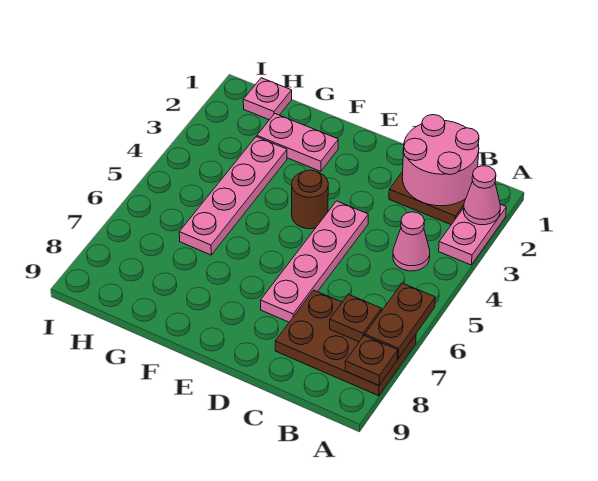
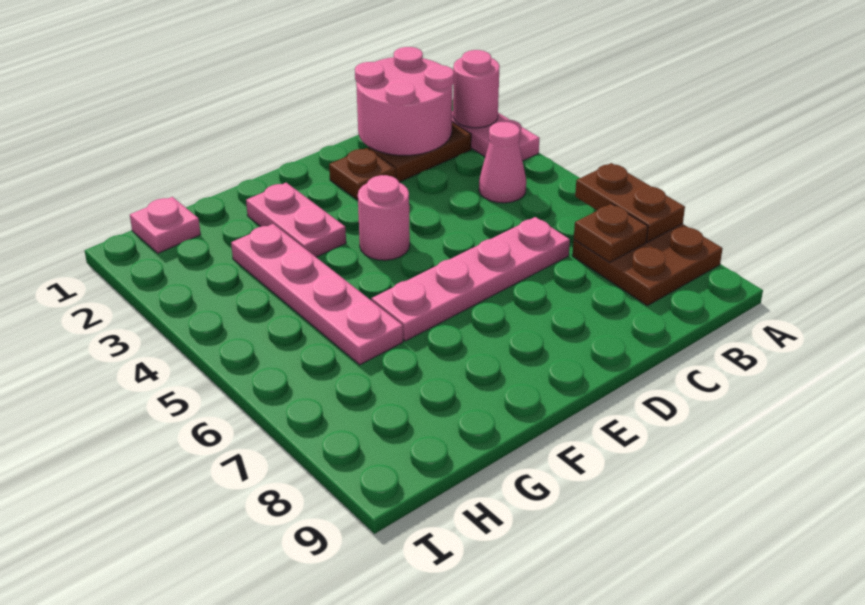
pink 1x1 cone [464,166,500,225] -> pink 1x1 round brick [453,50,500,128]
brown 2x3 plate [275,290,416,396] -> brown 2x2 plate [572,224,723,306]
brown 1x1 plate [345,336,398,386] -> brown 1x1 plate moved to [329,148,396,200]
pink 1x4 plate [261,201,368,322] -> pink 1x4 plate turned to [372,217,570,341]
brown 1x1 round brick [292,170,328,229] -> pink 1x1 round brick [358,175,410,260]
pink 1x2 plate [257,114,338,171] -> pink 1x2 plate turned to [246,183,346,257]

